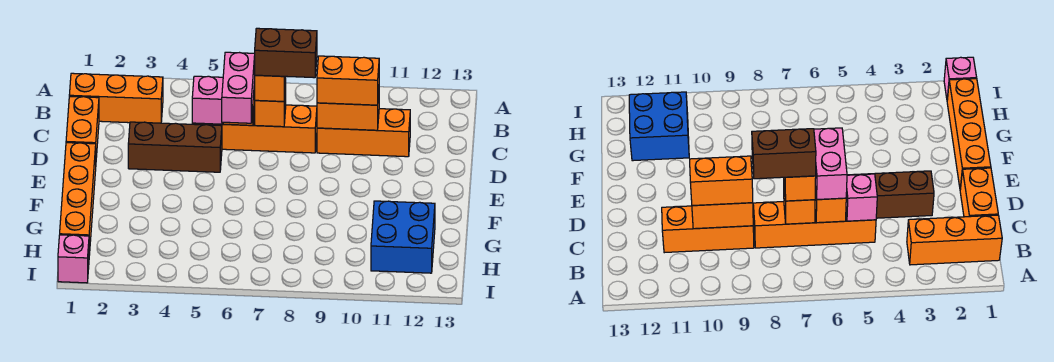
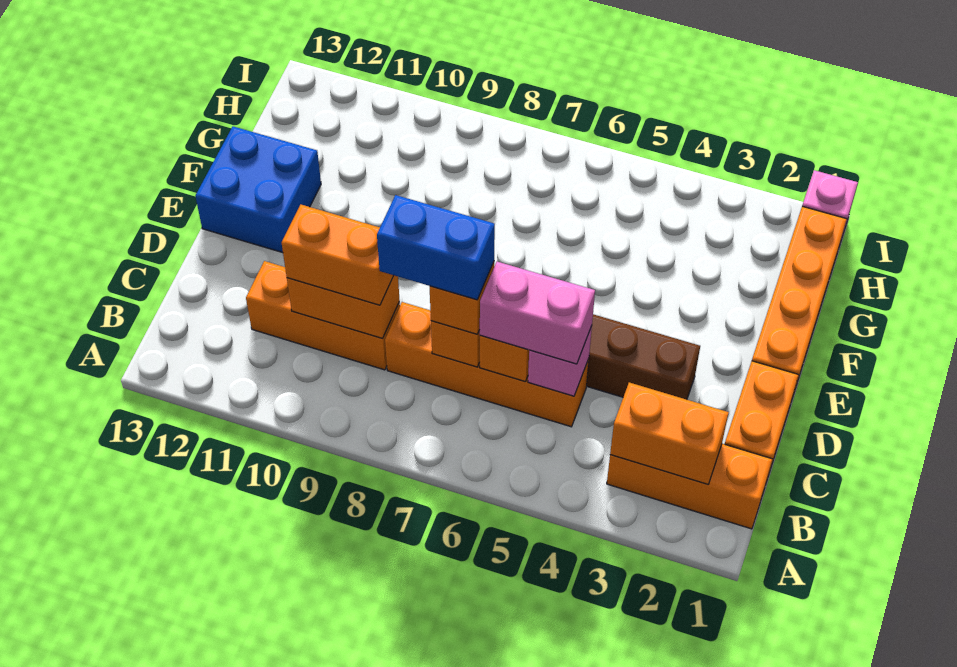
none -> orange 1x2 brick [610,383,729,484]
pink 1x2 brick [222,52,255,123] -> pink 1x2 brick turned to [480,262,595,364]
brown 1x2 brick [255,28,317,78] -> blue 1x2 brick [377,195,495,300]
blue 2x2 brick [371,201,435,273] -> blue 2x2 brick moved to [196,127,321,253]

